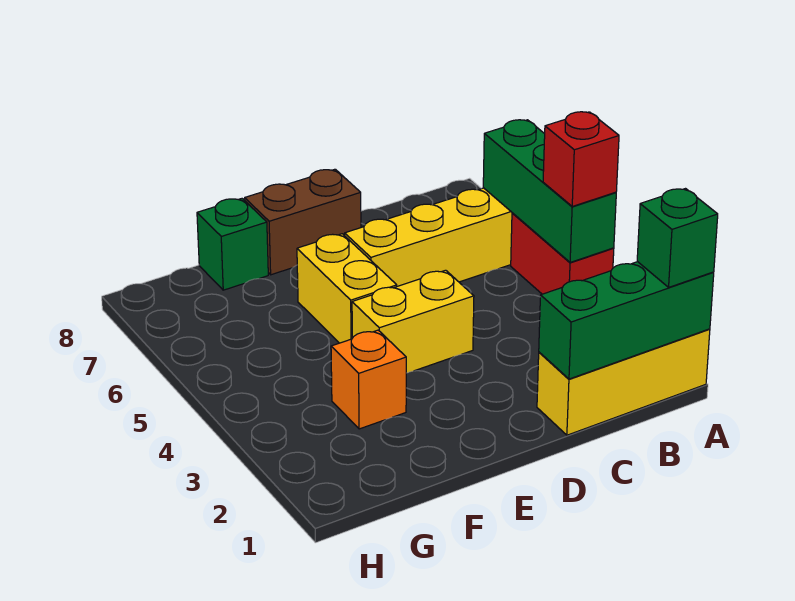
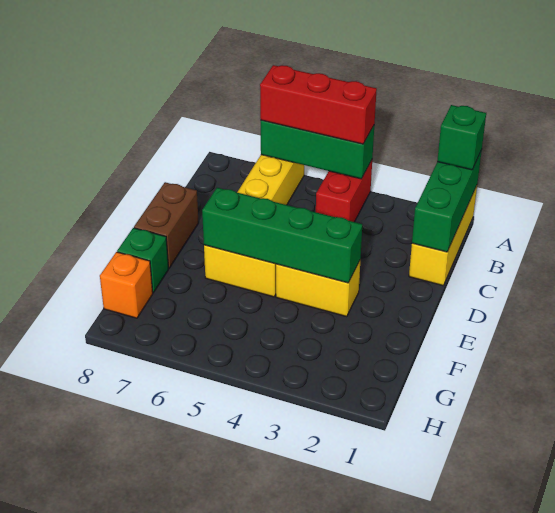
red 1x2 brick [511,213,614,294] -> red 1x2 brick turned to [316,160,372,222]
red 1x1 brick [543,112,619,206] -> red 1x3 brick [260,65,377,144]
yellow 1x2 brick [352,270,474,373] -> yellow 1x2 brick turned to [276,261,360,317]
none -> green 1x4 brick [202,188,362,283]
orange 1x1 brick [331,330,406,429] -> orange 1x1 brick moved to [100,252,153,318]

